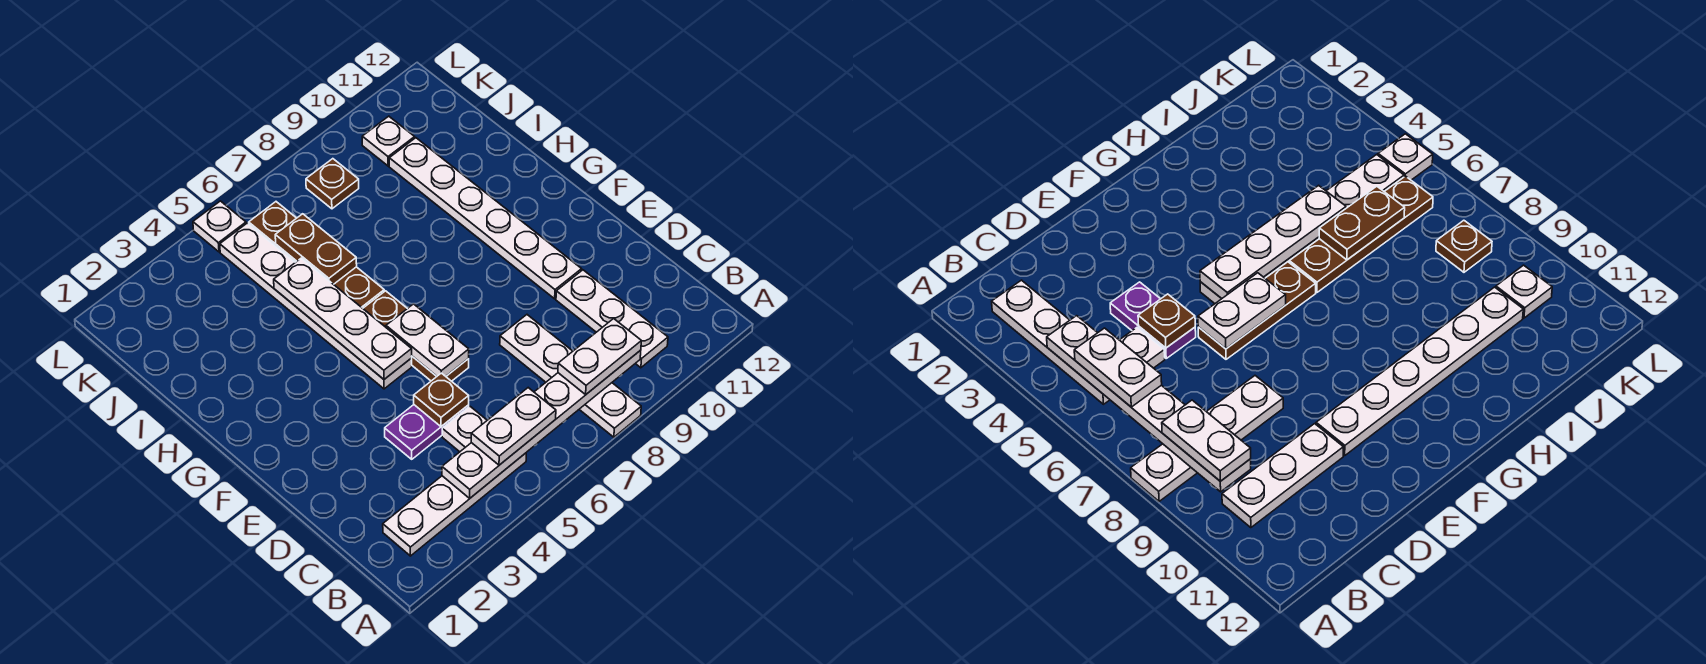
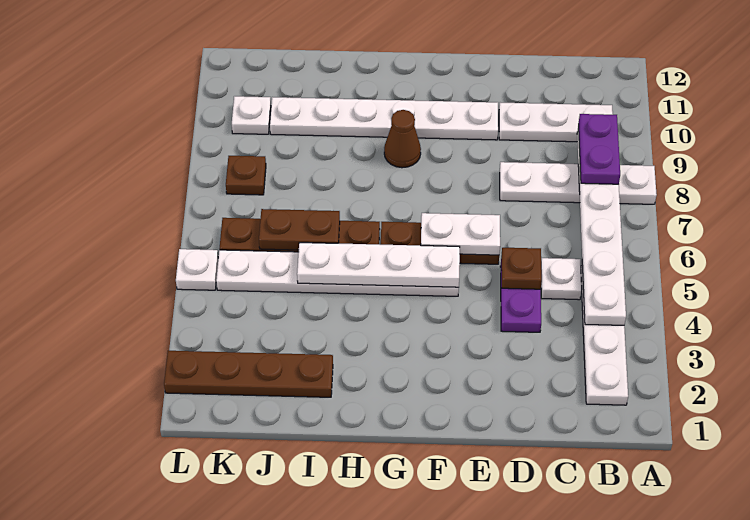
white 1x2 plate [471,388,556,465] -> none
white 1x2 plate [558,319,641,394] -> purple 1x2 plate [578,114,620,184]
none -> brown 1x1 cone [384,110,421,168]
none -> brown 1x4 plate [164,351,333,397]

